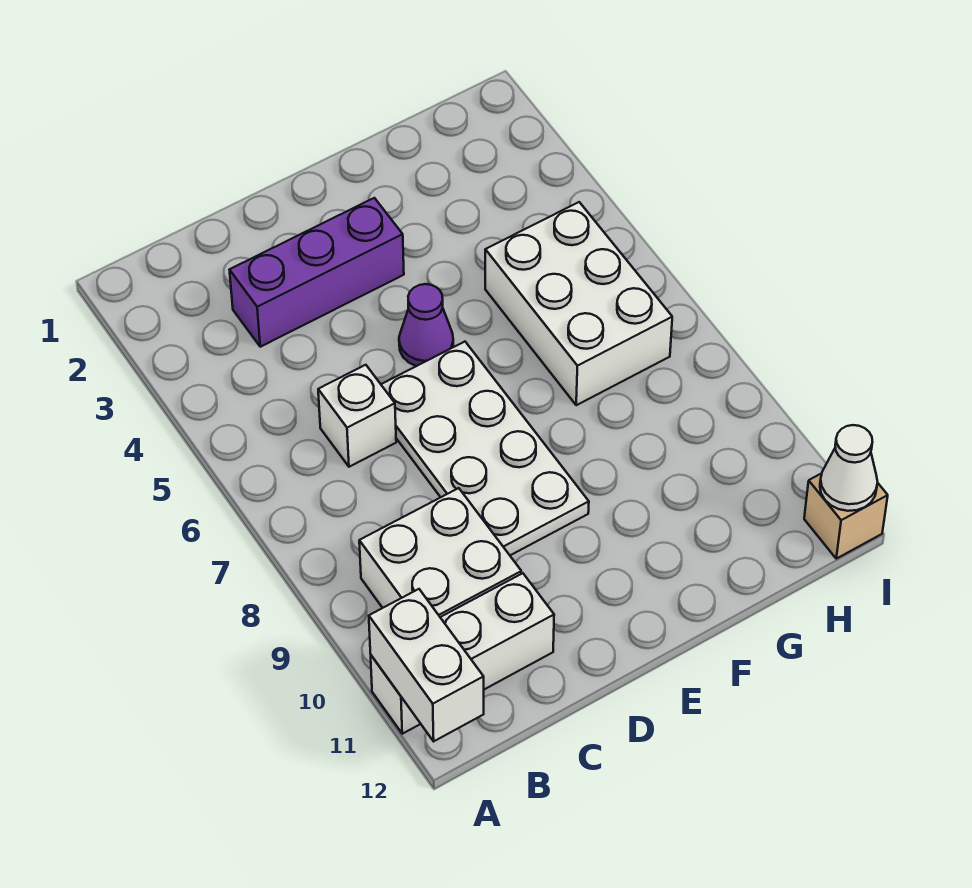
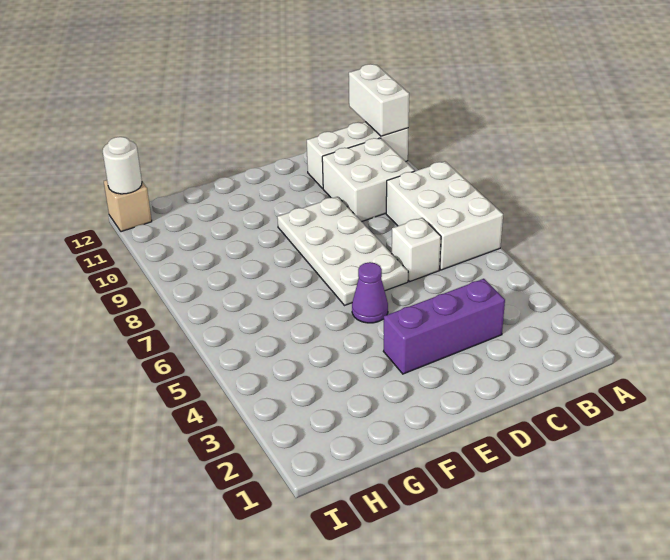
white 2x3 brick [485,202,672,405] -> white 2x3 brick moved to [386,161,503,270]
white 1x1 cone [820,425,878,511] -> white 1x1 round brick [103,137,142,194]

